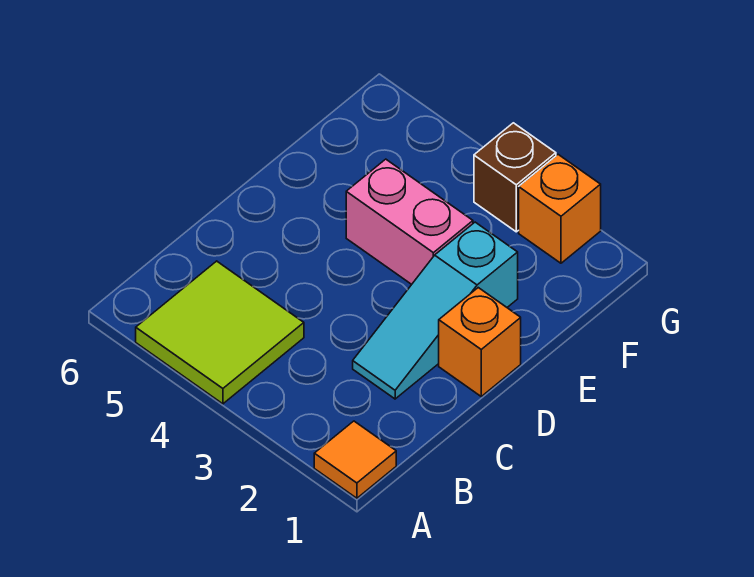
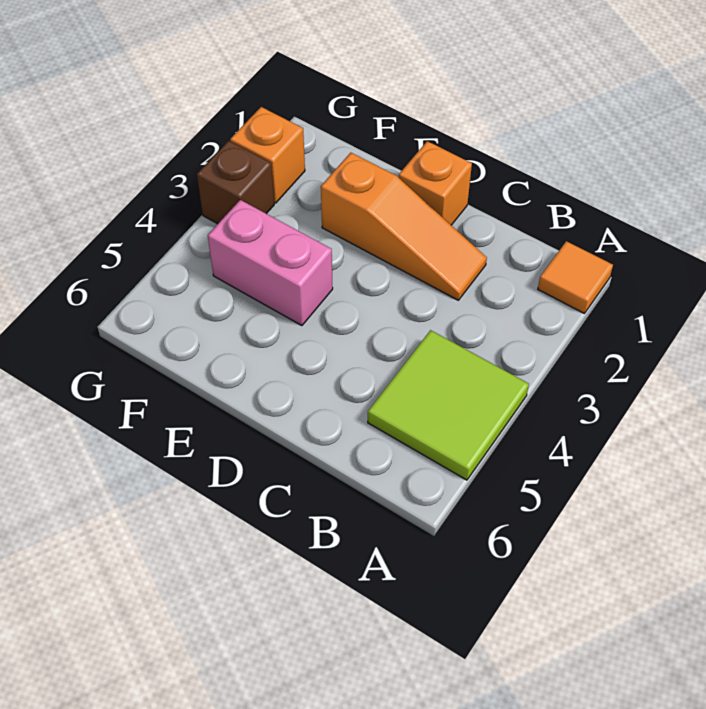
cyan 1x3 slope [353,222,518,399] -> orange 1x3 slope [321,153,487,300]
pink 1x2 brick [346,159,473,284] -> pink 1x2 brick turned to [208,200,333,326]

